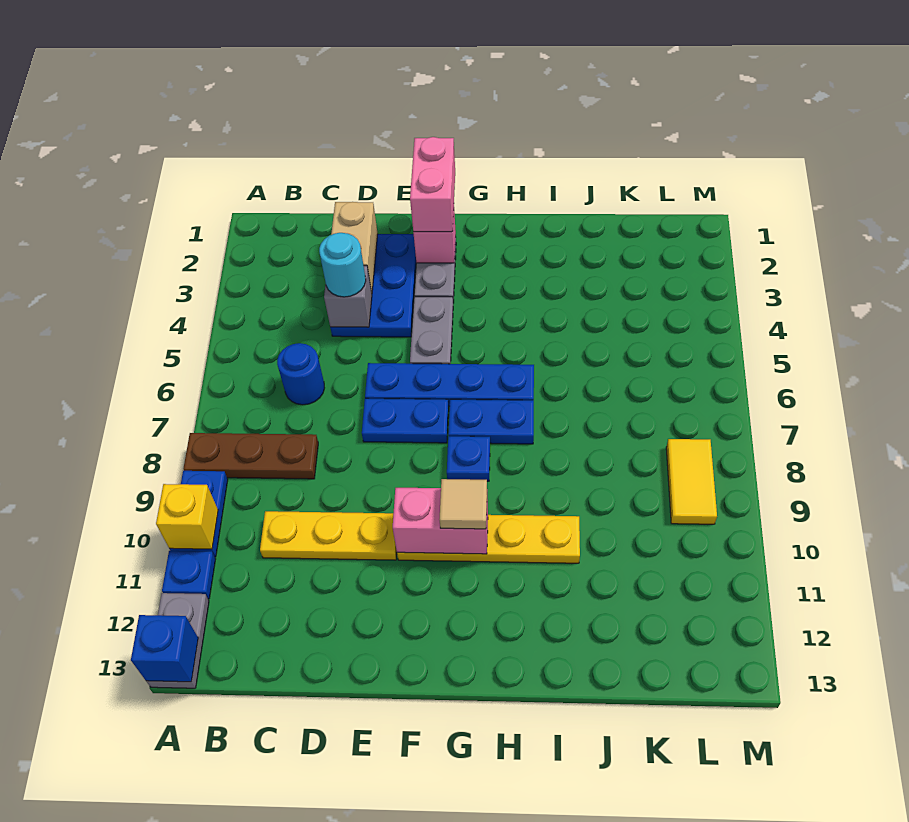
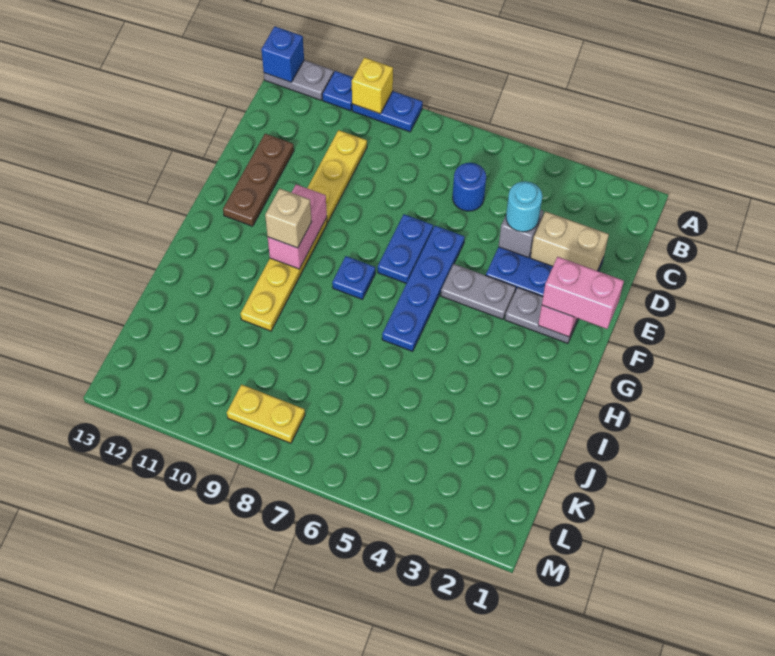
brown 1x3 plate [183,433,318,479] -> brown 1x3 plate moved to [223,134,294,226]
blue 1x2 plate [448,399,534,444] -> none
tan 1x1 tile [439,479,487,529] -> tan 1x1 brick [265,188,312,248]
yellow 1x2 tile [666,439,717,524] -> yellow 1x2 plate [227,385,305,443]

